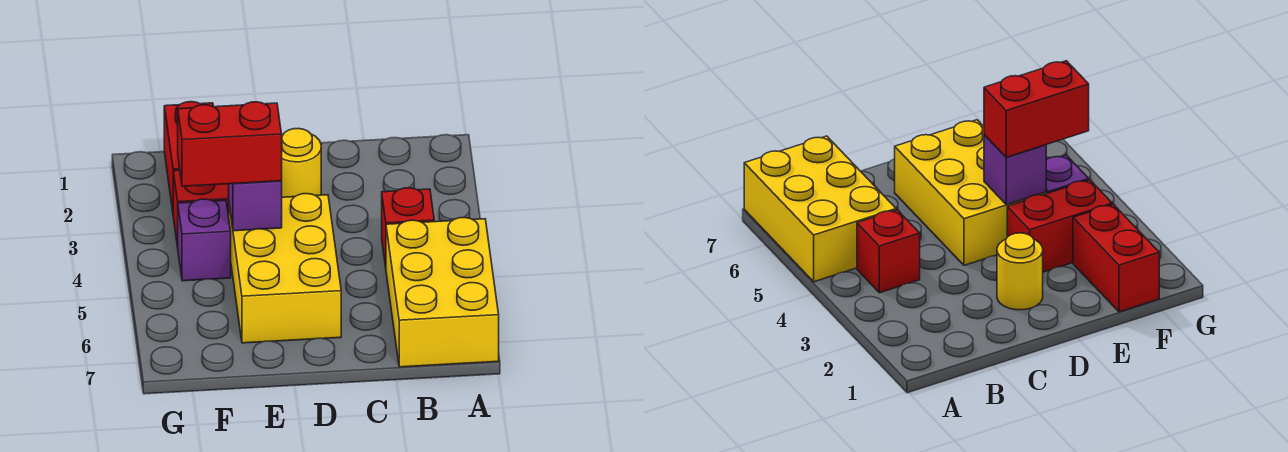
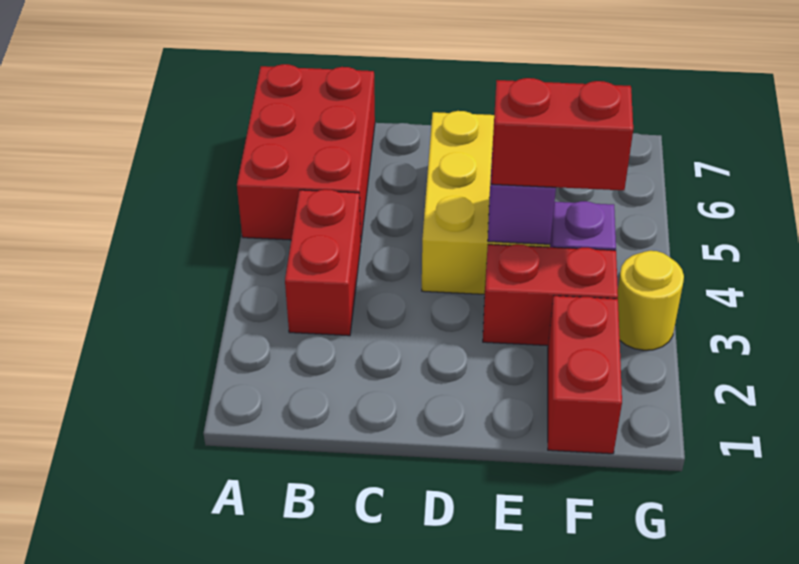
yellow 2x3 brick [386,218,499,367] -> red 2x3 brick [237,64,375,240]
red 1x1 brick [382,188,434,267] -> red 1x2 brick [285,189,361,336]
yellow 1x1 round brick [282,128,321,197] -> yellow 1x1 round brick moved to [618,251,684,350]

